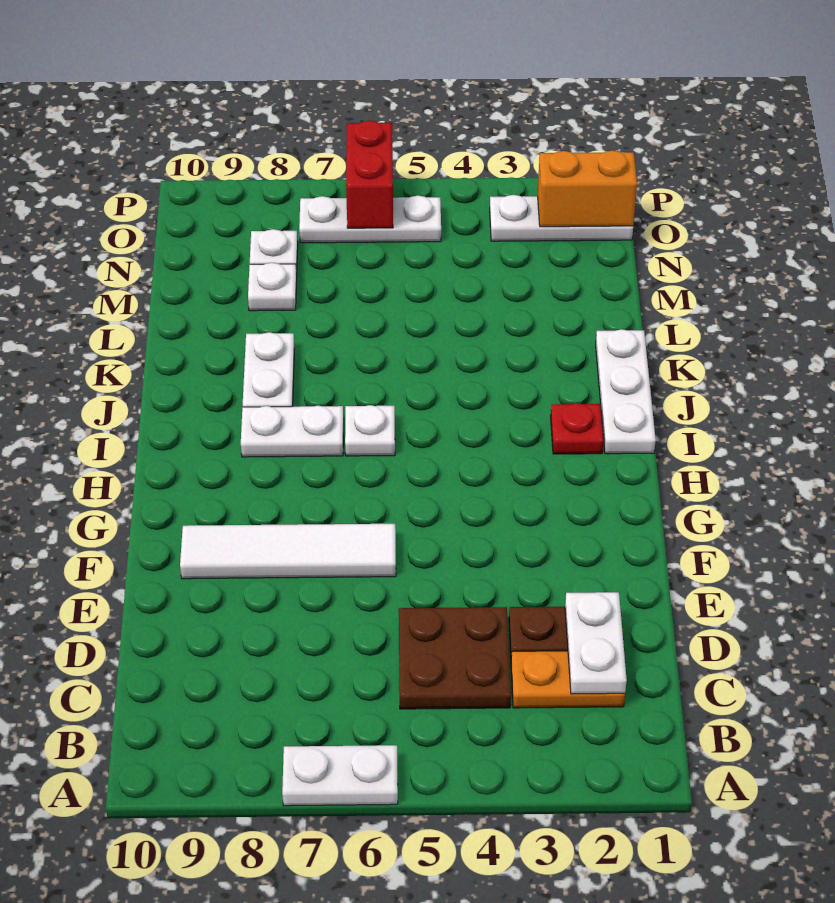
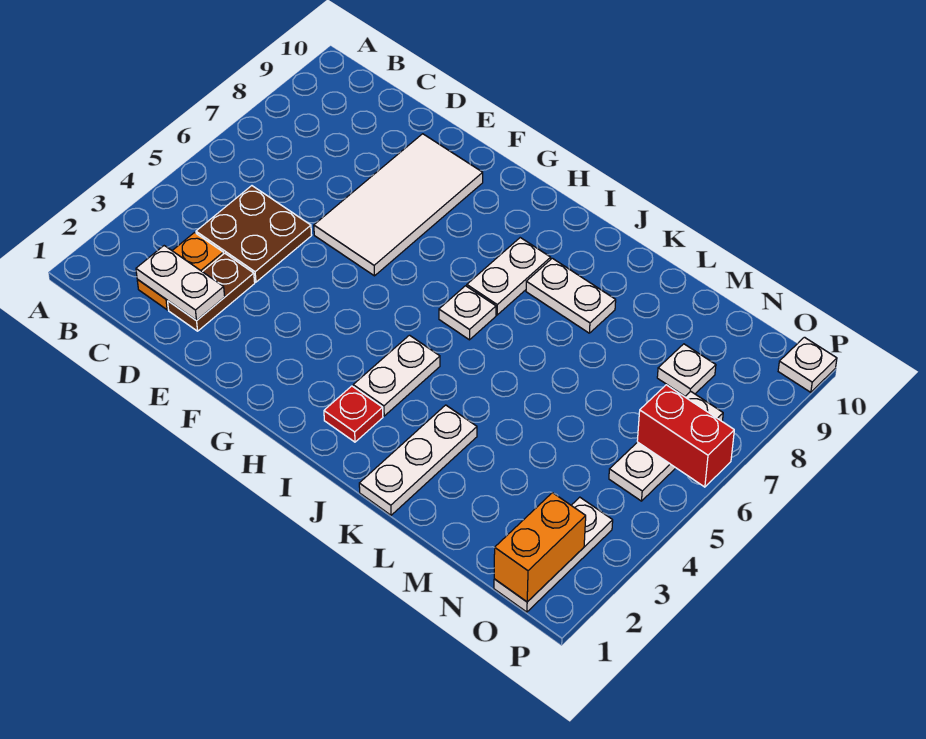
white 1x2 plate [282,745,398,806] -> white 1x2 plate moved to [353,335,440,416]
white 1x4 tile [180,524,396,579] -> white 2x4 tile [314,134,483,276]
white 1x3 plate [596,329,656,454] -> white 1x3 plate turned to [359,405,477,515]
white 1x1 plate [248,263,297,311] -> white 1x1 plate moved to [778,337,837,392]

